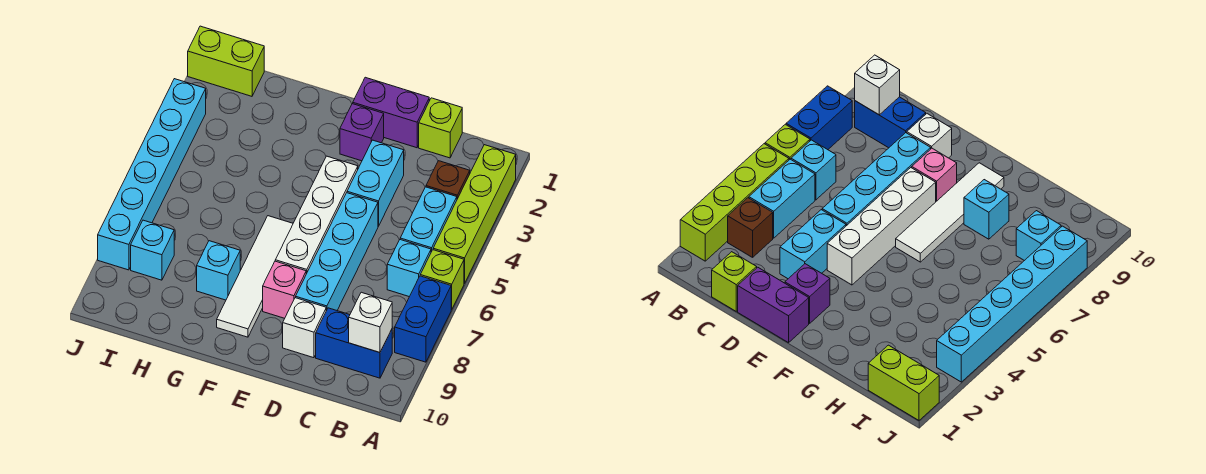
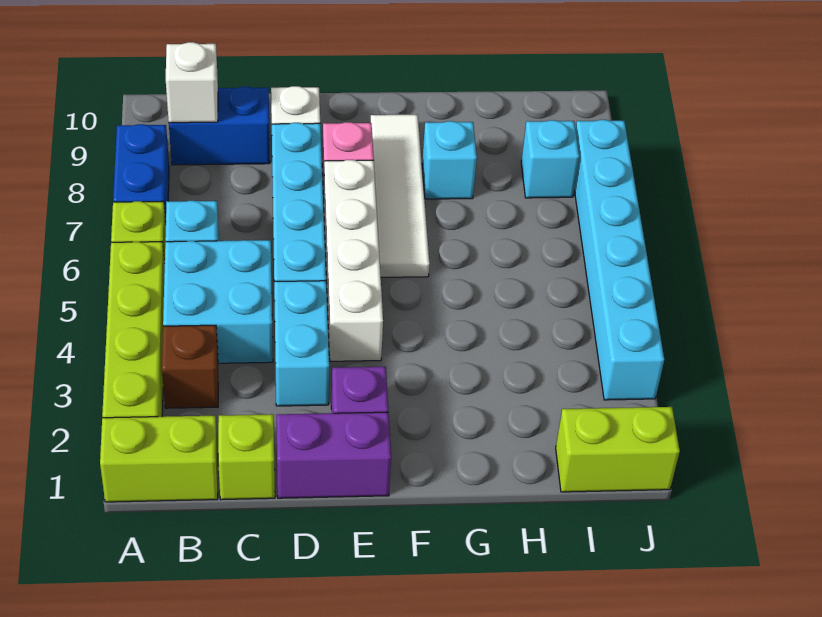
none -> lime 1x2 brick [100,416,218,502]
cyan 1x2 brick [400,187,457,252] -> cyan 2x2 brick [163,240,273,363]

